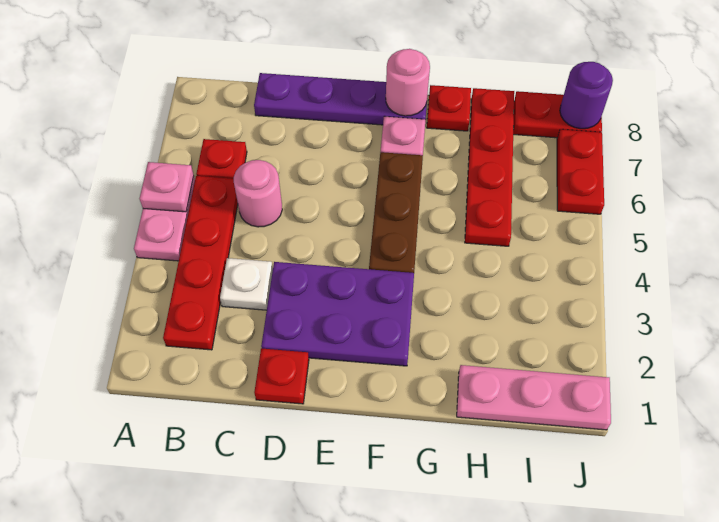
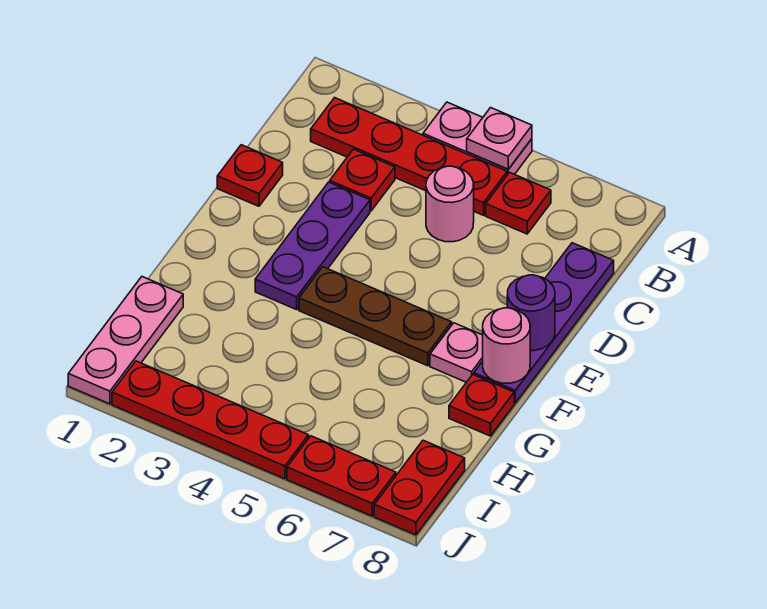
white 1x1 plate [220,258,273,310] -> red 1x1 plate [330,149,395,211]
purple 2x3 plate [261,262,414,366] -> purple 1x3 plate [255,182,370,310]
red 1x4 plate [465,88,514,246] -> red 1x4 plate moved to [112,361,309,479]
purple 1x1 round brick [560,62,613,129] -> purple 1x1 round brick moved to [507,275,555,351]

